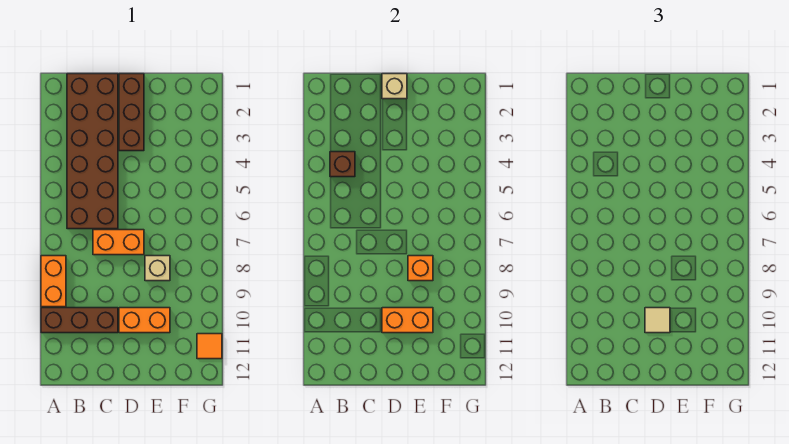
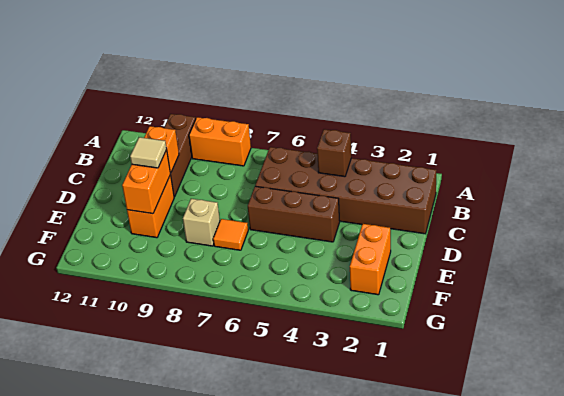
orange 1x2 brick [93,230,144,255] -> orange 1x2 brick moved to [350,224,391,295]
brown 1x3 brick [119,74,144,151] -> brown 1x3 brick moved to [248,186,340,242]
tan 1x1 brick [382,74,407,99] -> none
orange 1x1 brick [408,256,433,281] -> orange 1x1 brick moved to [144,126,179,173]
orange 1x1 tile [197,334,222,359] -> orange 1x1 tile moved to [213,219,248,250]

